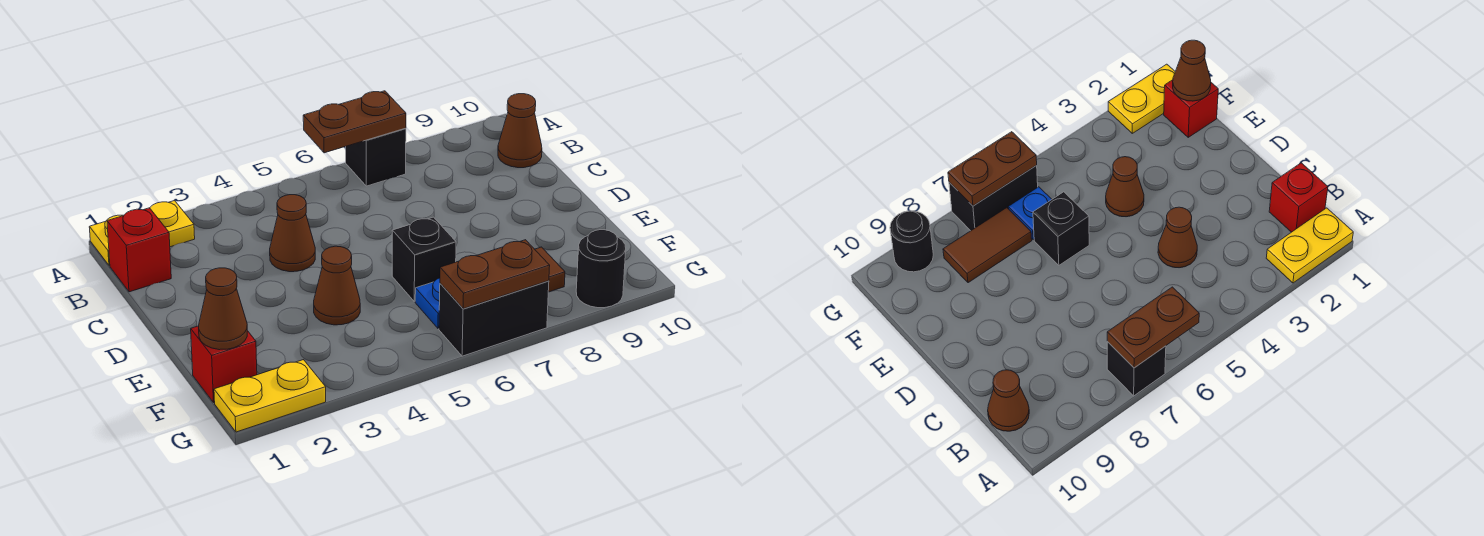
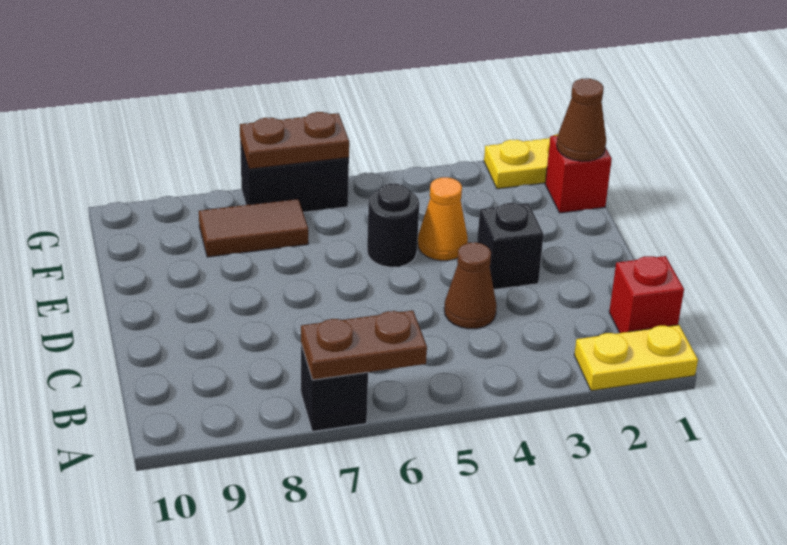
brown 1x1 cone [498,94,542,168] -> none
brown 1x1 cone [314,246,360,325] -> orange 1x1 cone [418,177,468,261]
black 1x1 brick [392,217,456,301] -> black 1x1 brick moved to [477,203,544,290]
blue 1x1 plate [415,278,440,329] -> none
black 1x1 round brick [576,230,626,308] -> black 1x1 round brick moved to [367,184,419,267]

